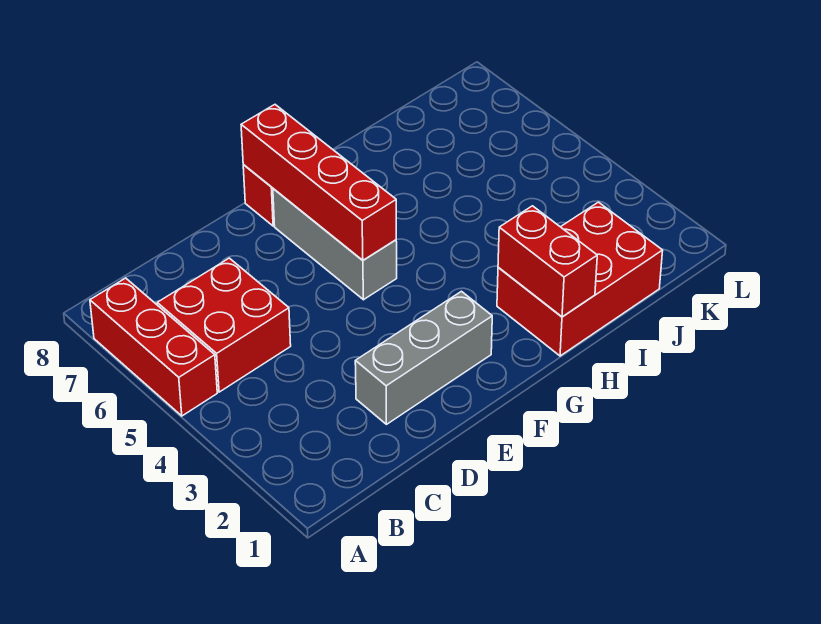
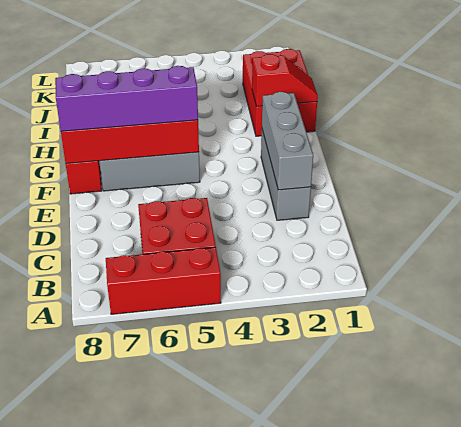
none -> grey 1x3 brick [262,92,313,190]
none -> purple 1x4 brick [55,66,198,131]
red 1x2 brick [498,206,597,317] -> red 1x2 slope [252,54,318,106]

